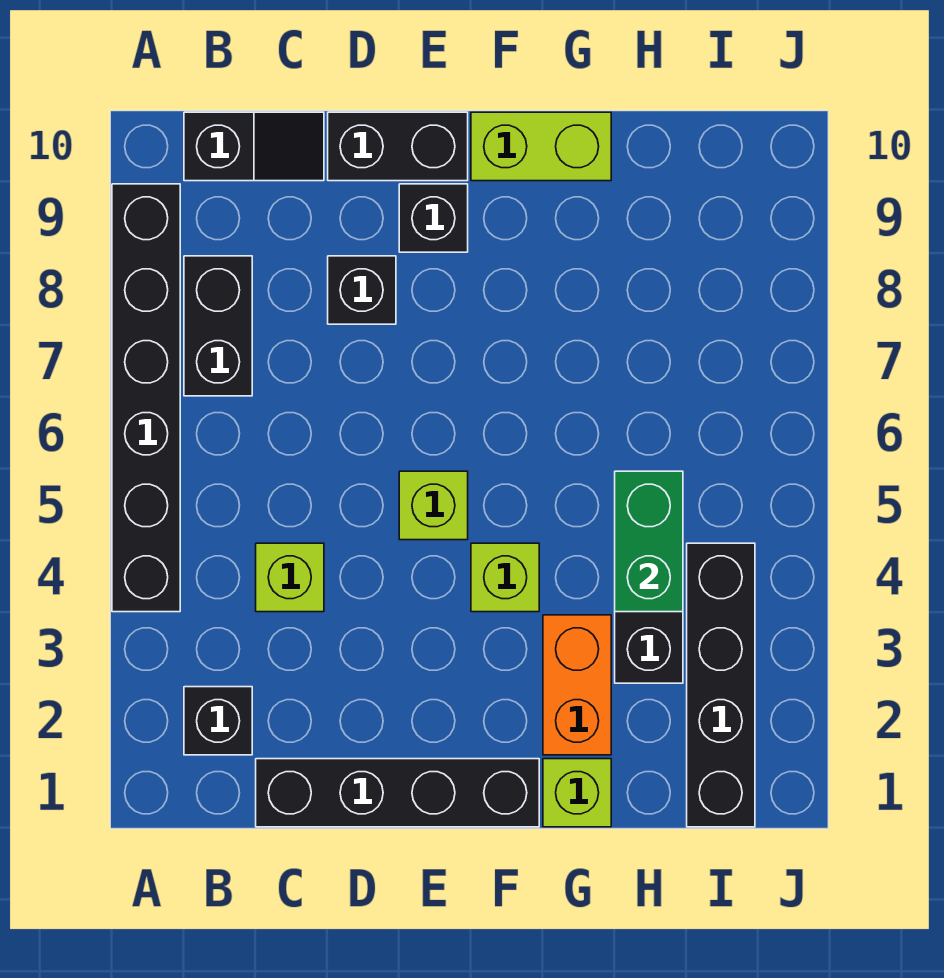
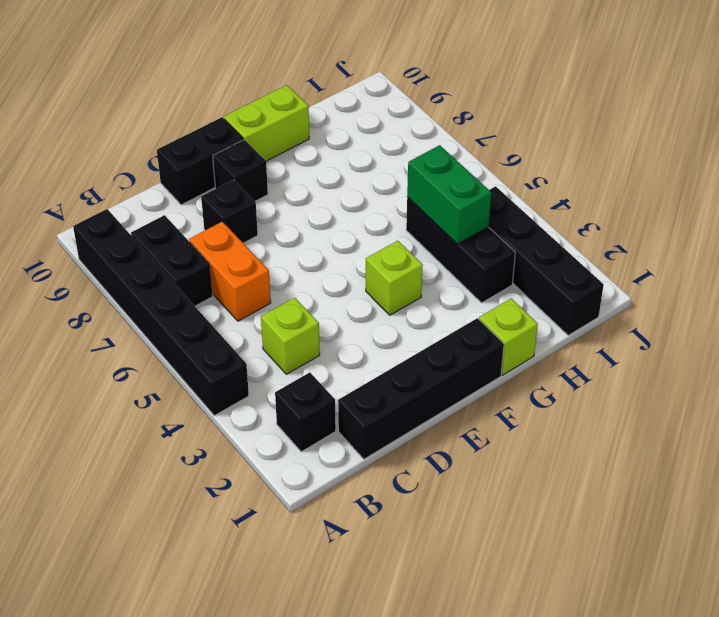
black 1x2 slope [184,112,324,181] -> none
lime 1x1 brick [399,471,468,540] -> none
orange 1x2 brick [543,615,611,755] -> orange 1x2 brick moved to [189,221,271,321]

